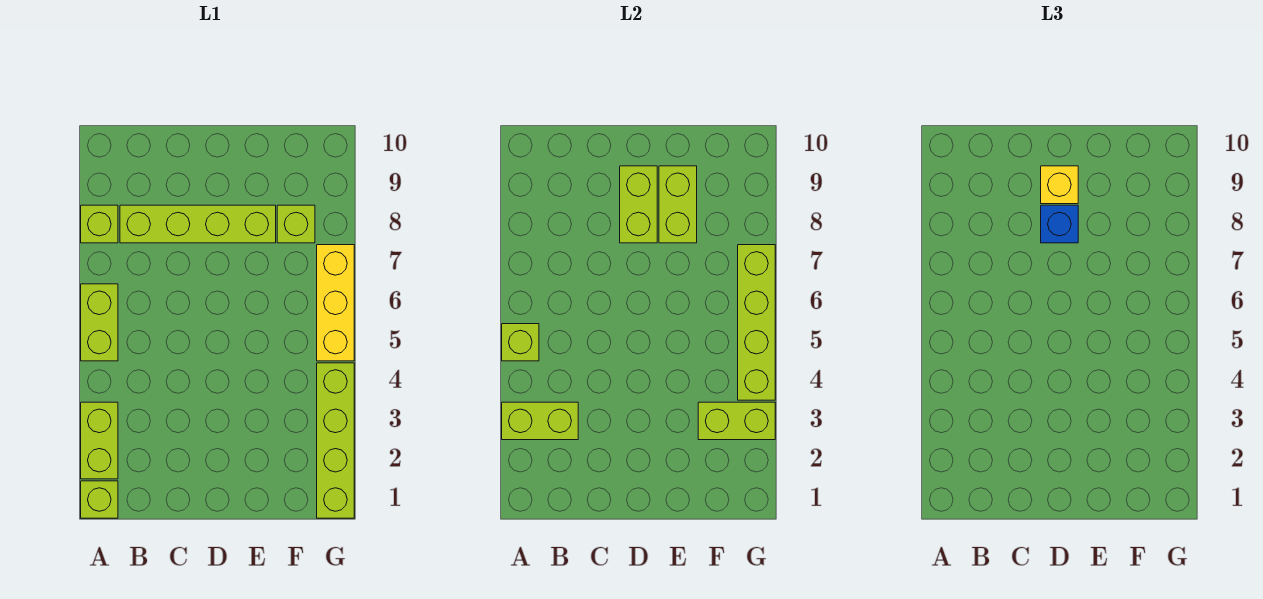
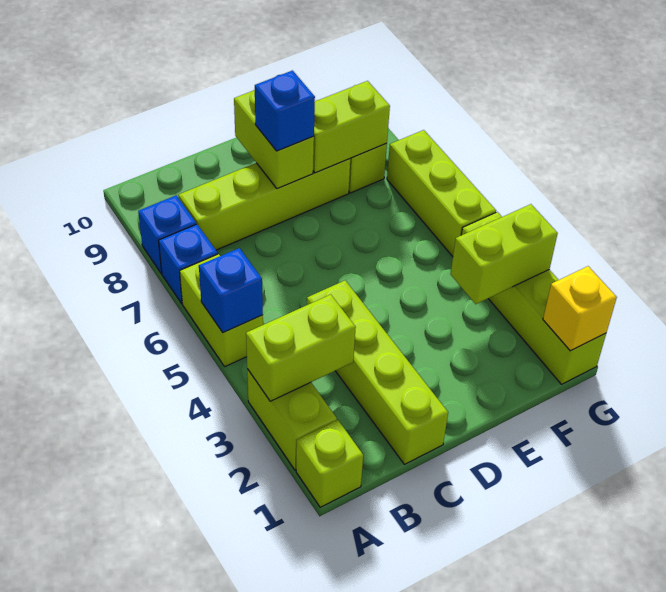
lime 1x1 brick [502,324,539,361] -> blue 1x1 brick [199,248,263,333]
none -> blue 1x1 brick [159,224,218,303]
lime 1x1 brick [81,205,118,243] -> blue 1x1 brick [138,195,196,273]
yellow 1x1 brick [1041,166,1078,204] -> yellow 1x1 brick moved to [543,266,617,351]
lime 1x2 brick [659,166,697,243] -> lime 1x2 brick turned to [313,81,390,173]
lime 1x4 brick [738,245,775,400] -> lime 1x4 brick moved to [307,281,448,464]
yellow 1x3 brick [317,245,354,361] -> lime 1x3 brick [387,130,496,256]

